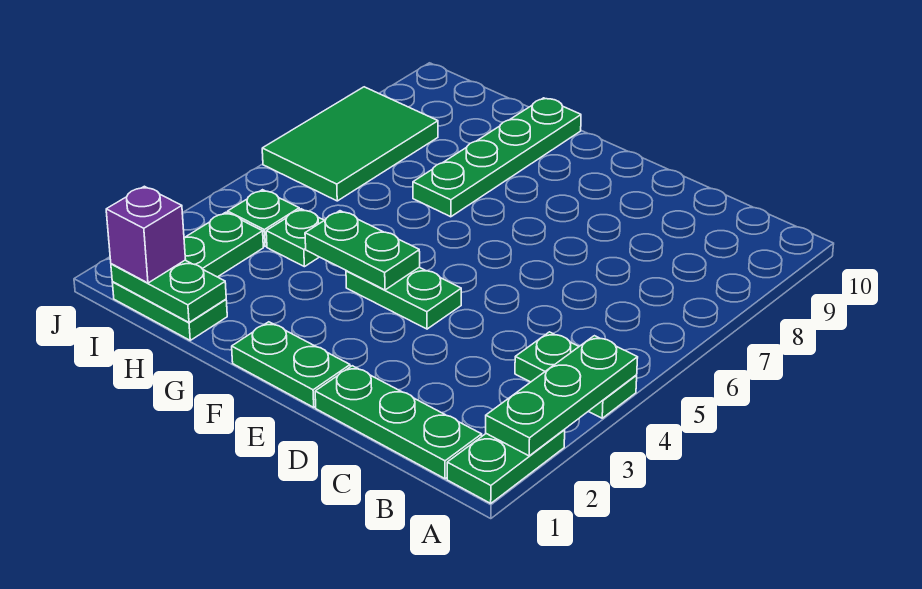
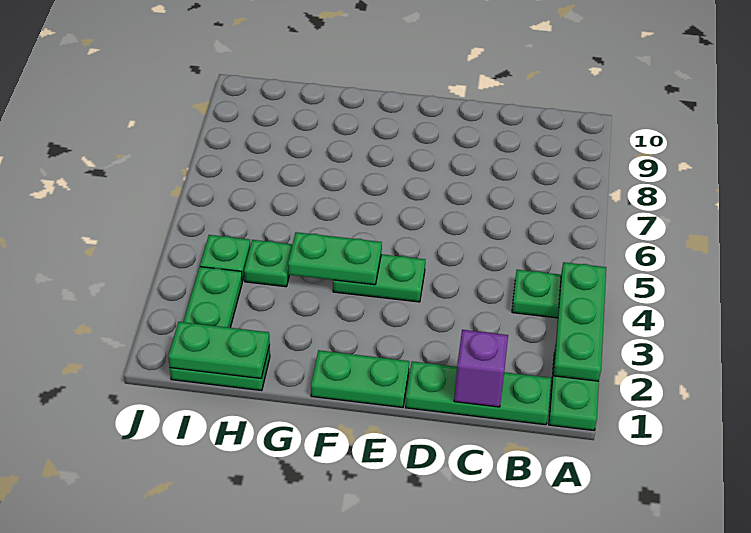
green 1x4 plate [413,98,581,217] -> none
purple 1x1 brick [106,186,186,283] -> purple 1x1 brick moved to [454,330,508,407]
green 2x3 tile [262,87,438,201] -> none

